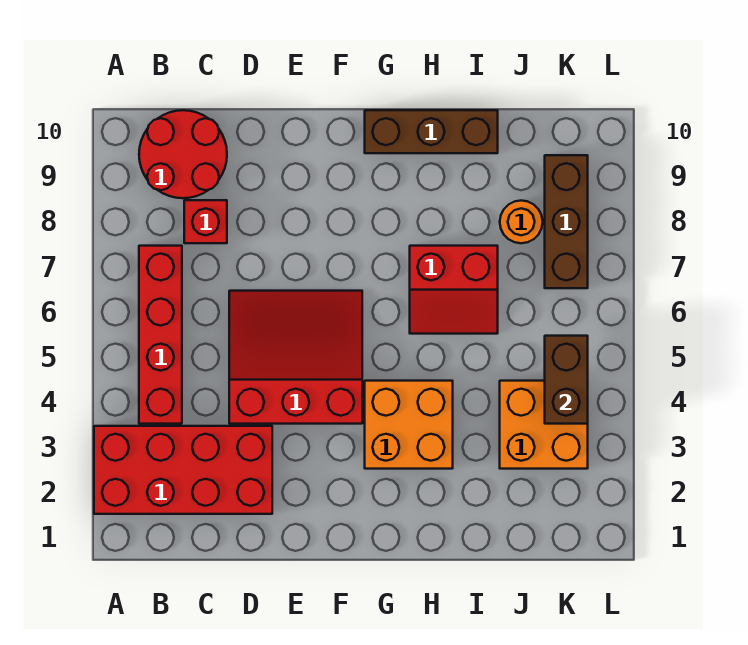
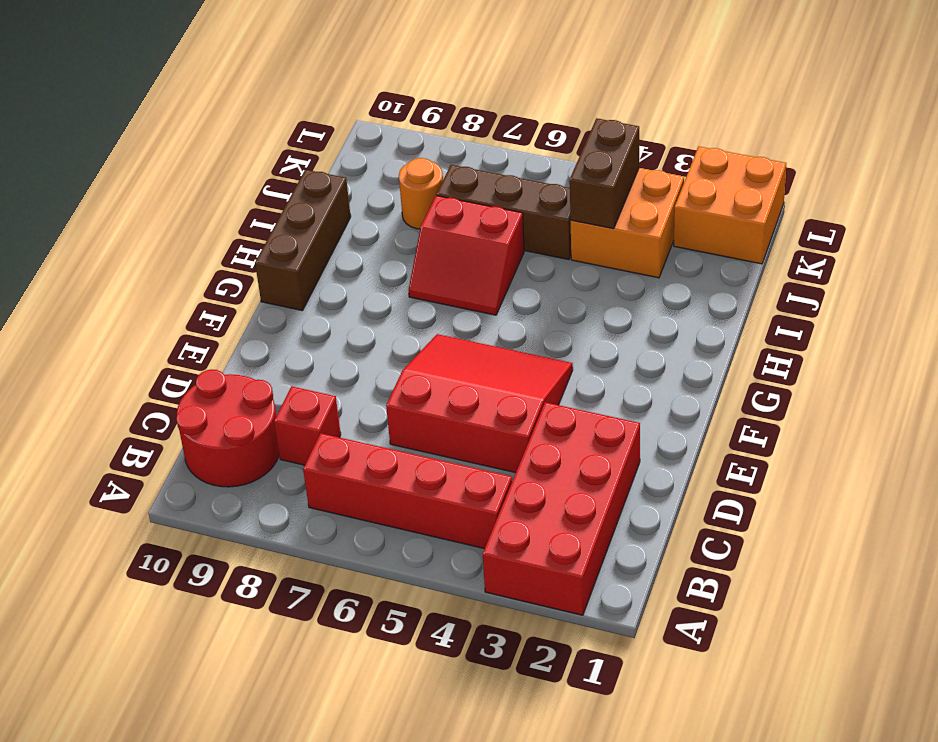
red 3x3 slope [229,291,362,424] -> red 3x3 slope turned to [386,334,573,473]
orange 2x2 brick [365,381,453,469] -> orange 2x2 brick moved to [674,146,786,264]
red 2x2 slope [410,246,498,334] -> red 2x2 slope turned to [409,196,524,315]
brown 1x2 brick [545,336,588,424] -> brown 1x2 brick turned to [570,118,639,229]
brown 1x3 brick [545,155,588,288] -> brown 1x3 brick moved to [437,165,571,260]

